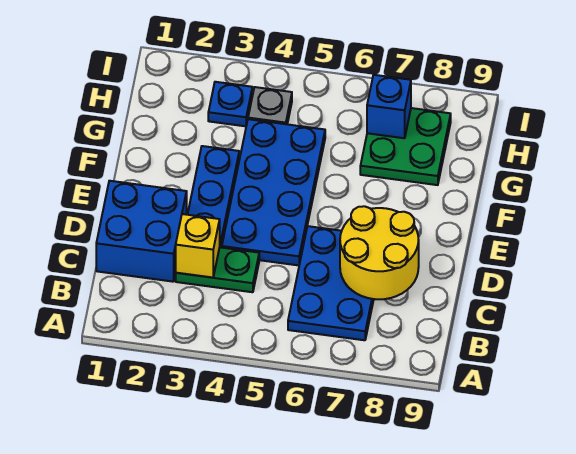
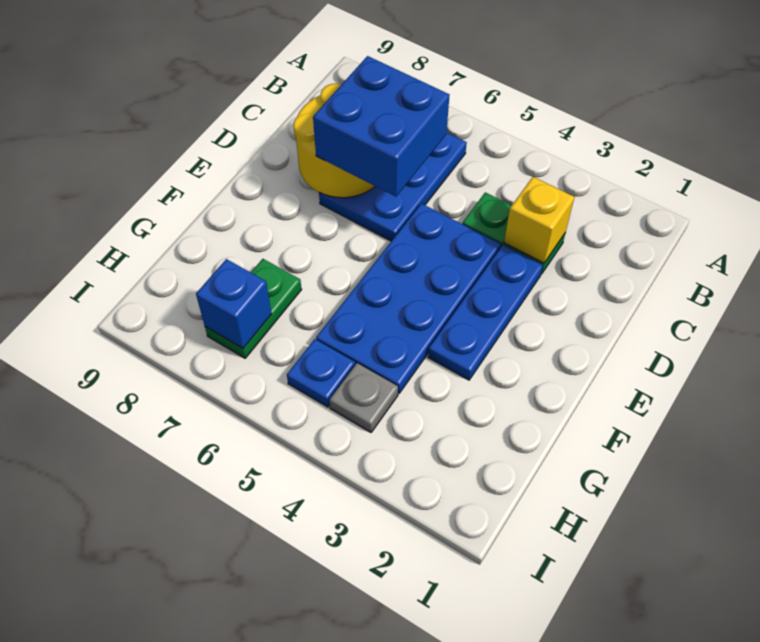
blue 2x2 brick [96,181,187,282] -> blue 2x2 brick moved to [313,56,449,197]
green 2x2 plate [360,108,451,185] -> green 1x2 plate [205,259,302,358]
blue 1x1 plate [208,82,252,126] -> blue 1x1 plate moved to [287,339,355,407]

